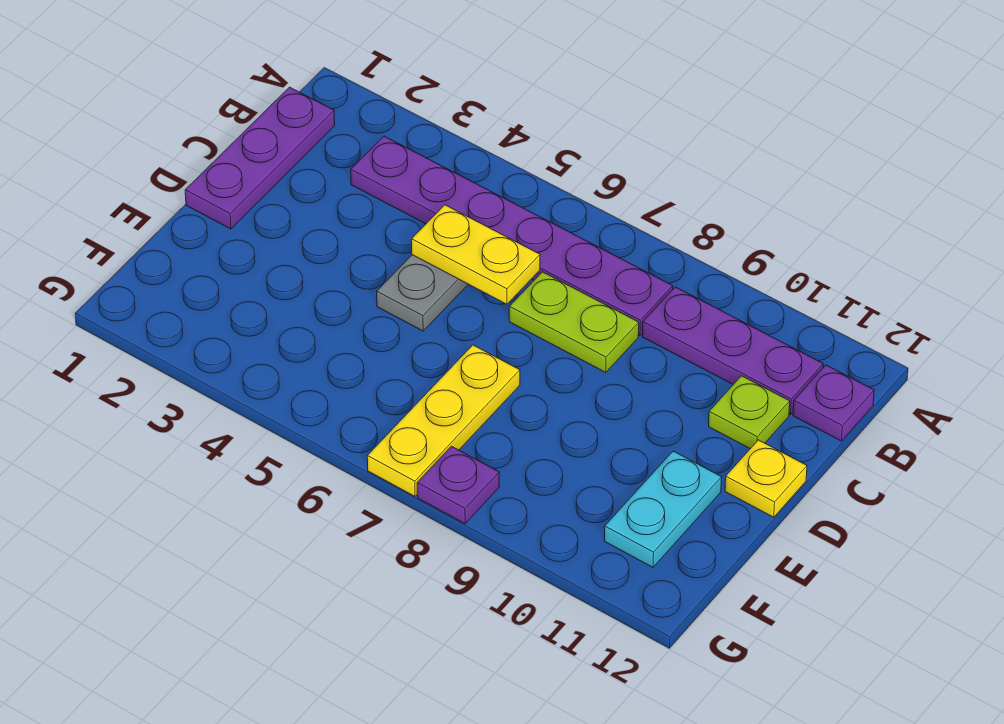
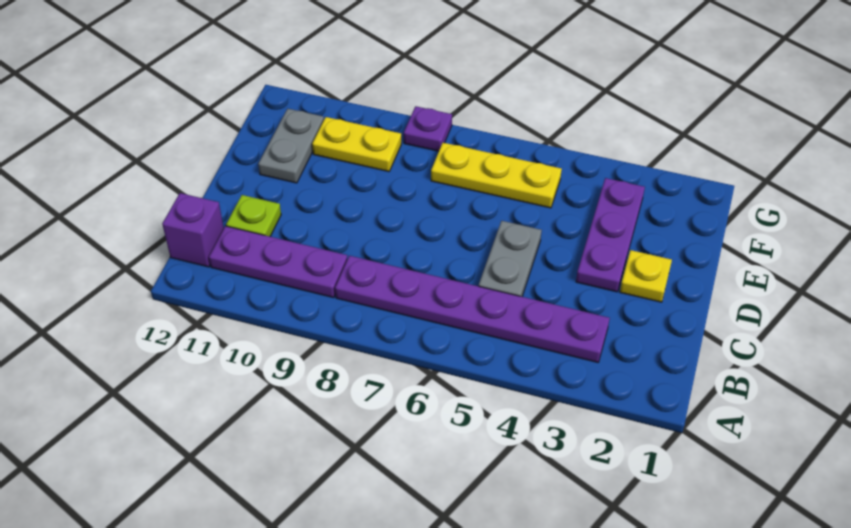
purple 1x3 plate [185,87,335,229] -> purple 1x3 plate moved to [576,178,645,292]
purple 1x1 plate [793,365,874,441] -> purple 1x1 brick [162,193,224,267]
yellow 1x2 plate [412,205,540,304] -> yellow 1x2 plate moved to [312,117,401,172]
lime 1x2 plate [509,272,639,373] -> none
yellow 1x1 plate [725,440,807,517] -> yellow 1x1 plate moved to [620,250,672,302]
yellow 1x3 plate [367,345,520,496] -> yellow 1x3 plate turned to [431,143,562,208]
cyan 1x2 plate [604,451,722,567] -> grey 1x2 plate [258,109,324,183]

